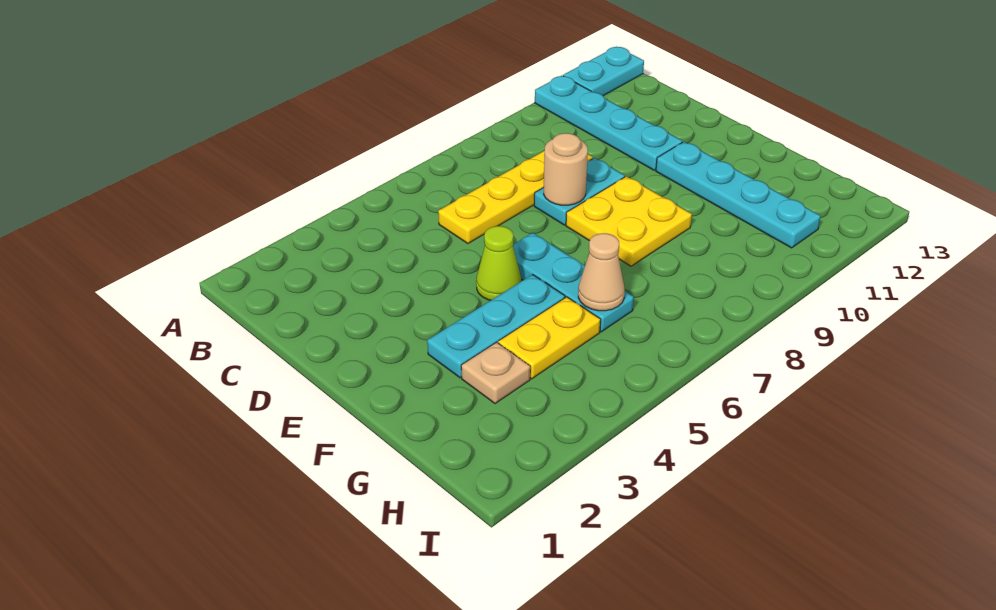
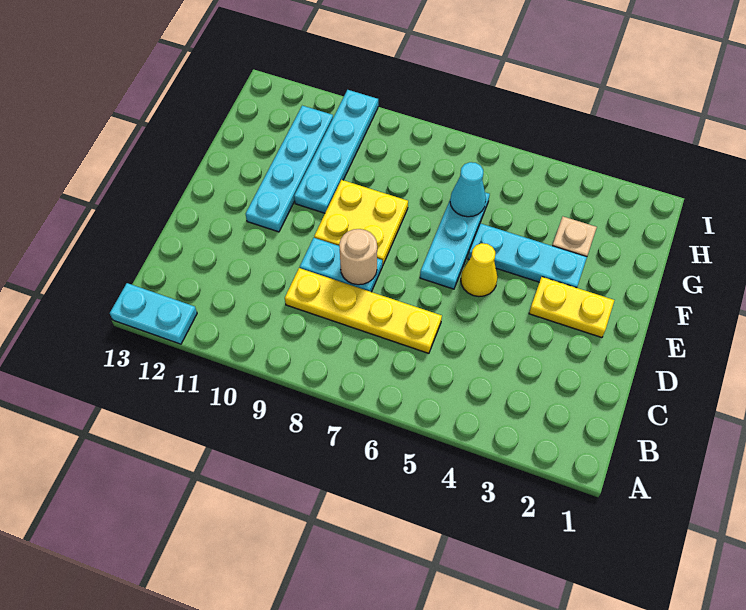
cyan 1x4 plate [535,76,682,170] -> cyan 1x4 plate moved to [294,90,378,213]
lime 1x1 cone [476,226,521,300] -> yellow 1x1 cone [461,243,498,297]
yellow 1x2 plate [498,297,600,379] -> yellow 1x2 plate moved to [529,277,614,338]
tan 1x1 cone [578,233,625,311] -> cyan 1x1 cone [450,162,486,217]

